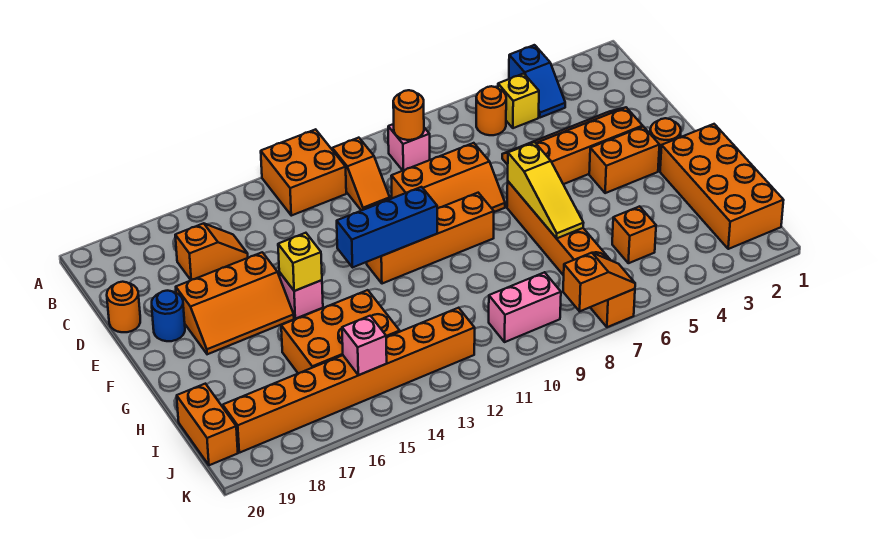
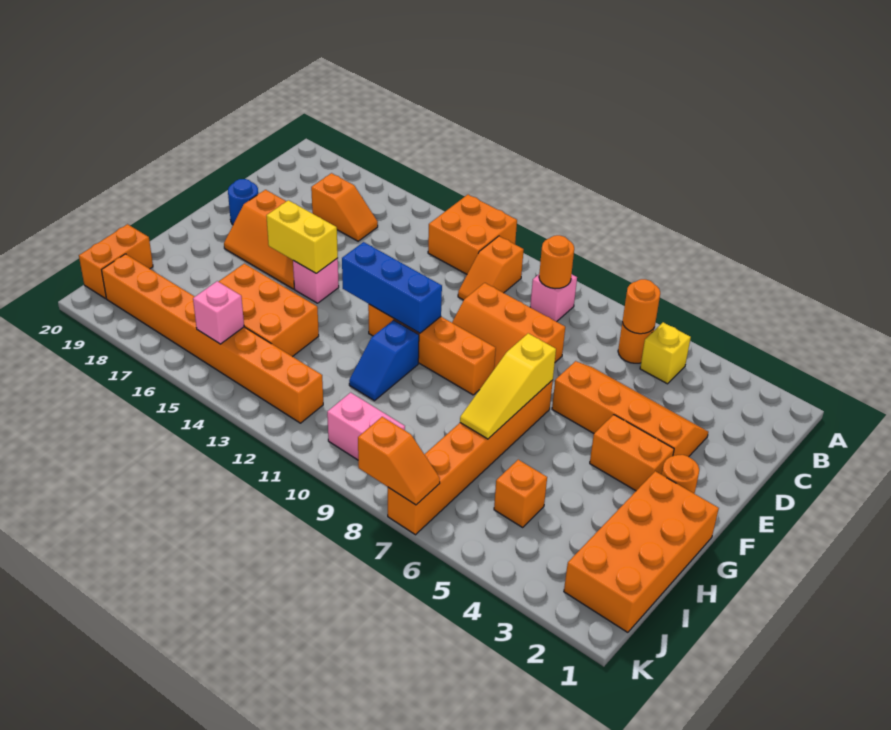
blue 1x2 slope [509,45,565,118] -> blue 1x2 slope moved to [349,320,419,401]
orange 1x1 round brick [107,282,140,332] -> orange 1x1 round brick moved to [622,279,660,334]
yellow 1x1 brick [278,233,322,291] -> yellow 1x2 brick [266,200,338,273]

